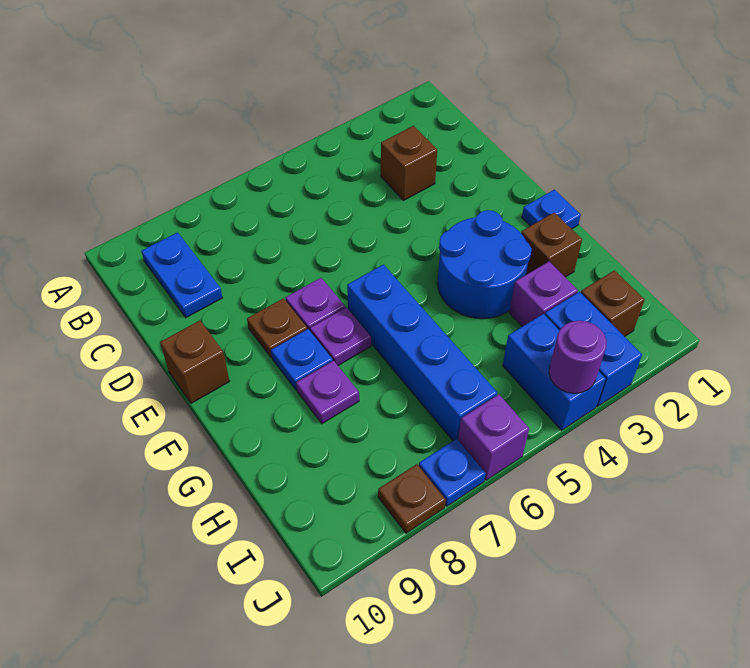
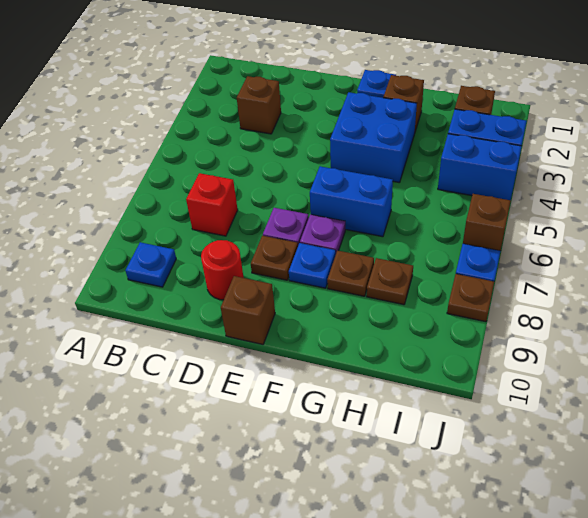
blue 1x2 plate [141,232,222,317] -> blue 1x1 plate [125,242,176,287]
none -> red 1x1 brick [186,173,238,236]
none -> red 1x1 round brick [201,240,244,300]
blue 2x2 round brick [437,210,532,319] -> blue 2x2 brick [330,92,417,183]
blue 1x4 brick [347,265,497,441] -> blue 1x2 brick [310,166,393,237]
purple 1x1 plate [296,361,359,423] -> brown 1x1 plate [327,251,374,296]
purple 1x1 brick [509,262,578,326] -> none
none -> brown 1x1 plate [367,258,413,305]
purple 1x1 round brick [549,321,607,393] -> none
purple 1x1 brick [458,394,529,480] -> brown 1x1 brick [463,194,511,251]

